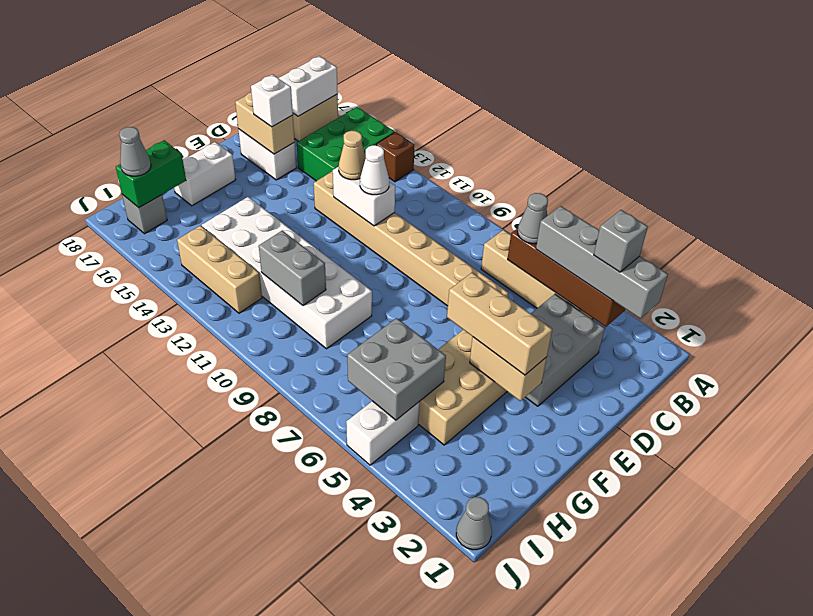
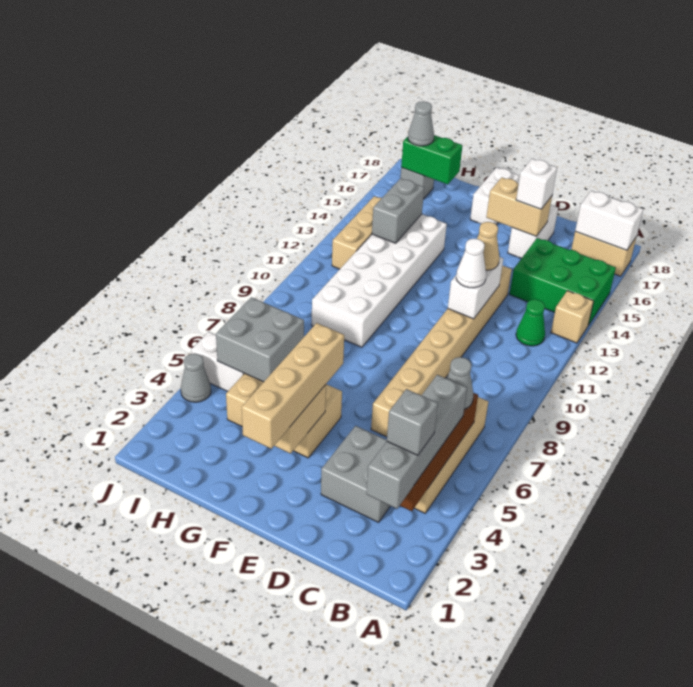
brown 1x1 brick [377,132,415,182] -> tan 1x1 brick [551,291,594,343]
none -> green 1x1 cone [516,299,545,346]
grey 2x3 brick [526,294,605,406] -> grey 2x2 brick [321,426,390,522]
tan 1x2 brick [235,92,295,154] -> tan 1x2 brick turned to [486,177,552,236]
tan 1x3 brick [447,273,552,375] -> tan 1x4 brick [242,323,344,449]
white 1x2 brick [174,142,236,206] -> white 1x2 brick turned to [470,167,519,225]
grey 1x2 brick [259,231,326,306] -> grey 1x2 brick moved to [372,178,424,243]
grey 1x1 cone [456,497,492,550] -> grey 1x1 cone moved to [181,354,211,402]

